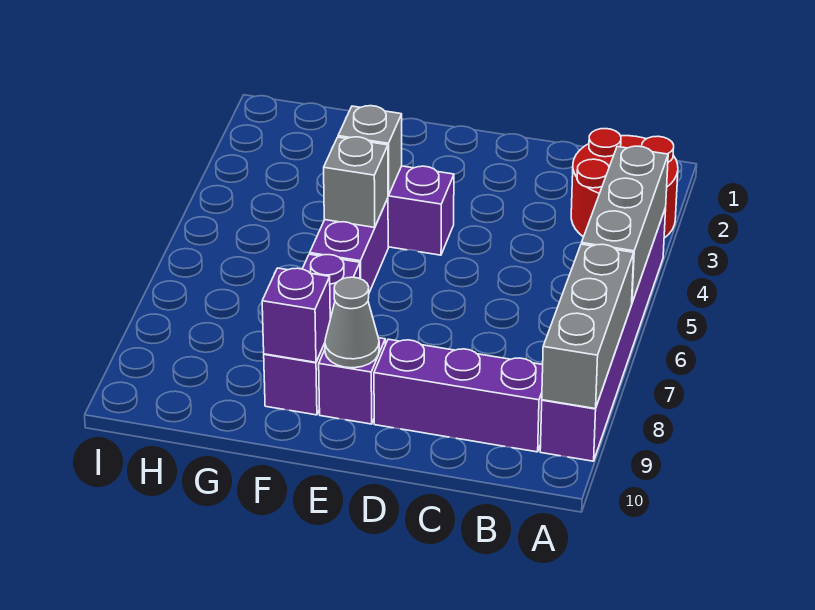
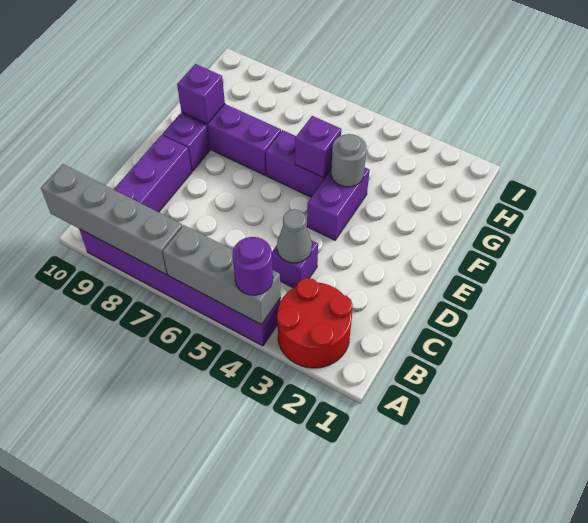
none -> purple 1x1 round brick [233,237,273,295]
grey 1x3 brick [542,244,634,409] -> grey 1x4 brick [41,164,182,275]
none -> purple 1x1 brick [272,240,318,288]
grey 1x1 cone [325,277,379,368] -> grey 1x1 cone moved to [277,209,312,263]
grey 1x1 brick [338,106,402,195] -> grey 1x1 round brick [331,134,367,187]
grey 1x1 brick [324,137,388,227] -> purple 1x1 brick [295,116,341,178]

